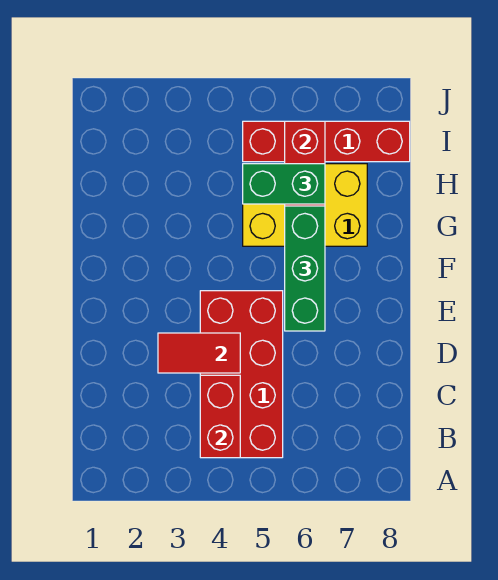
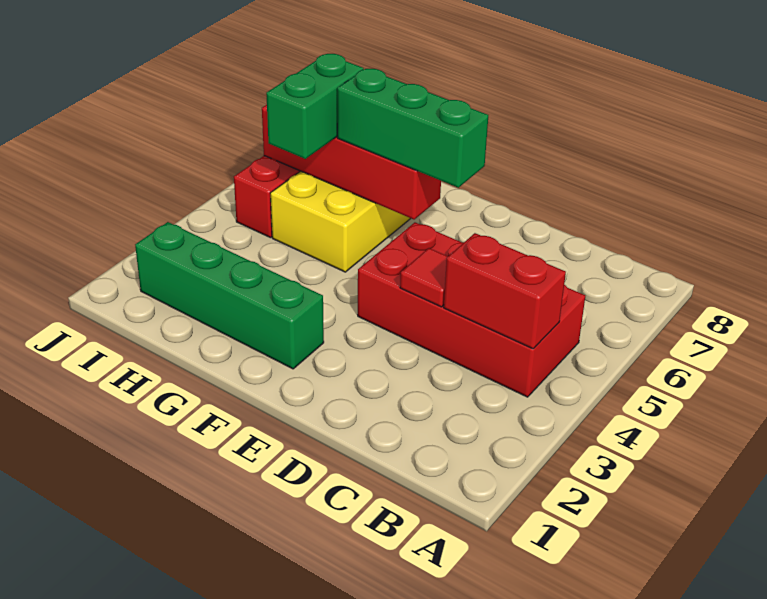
red 1x2 tile [158,333,240,373] -> red 1x1 tile [400,248,448,307]
none -> green 1x4 brick [135,222,324,369]

